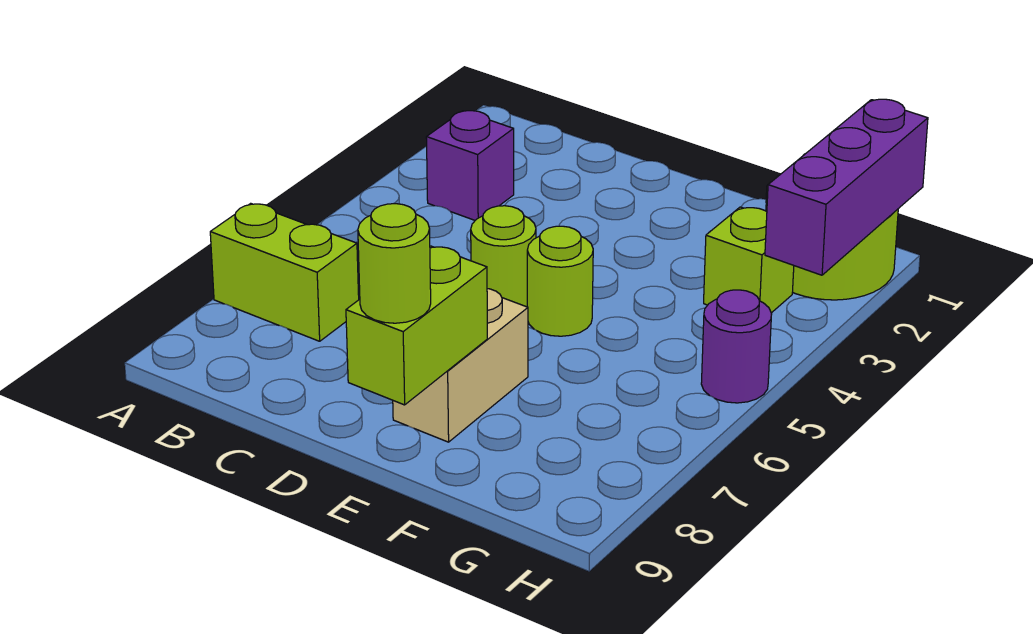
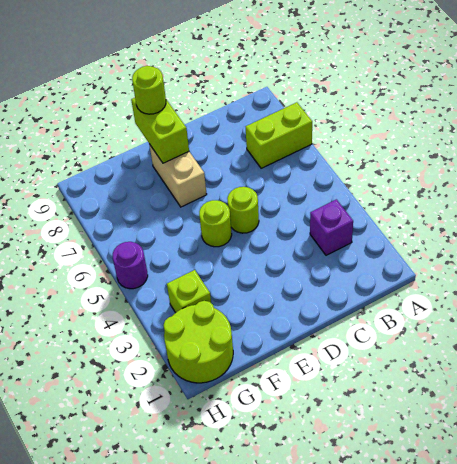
purple 1x3 brick [765,99,928,275] -> none

